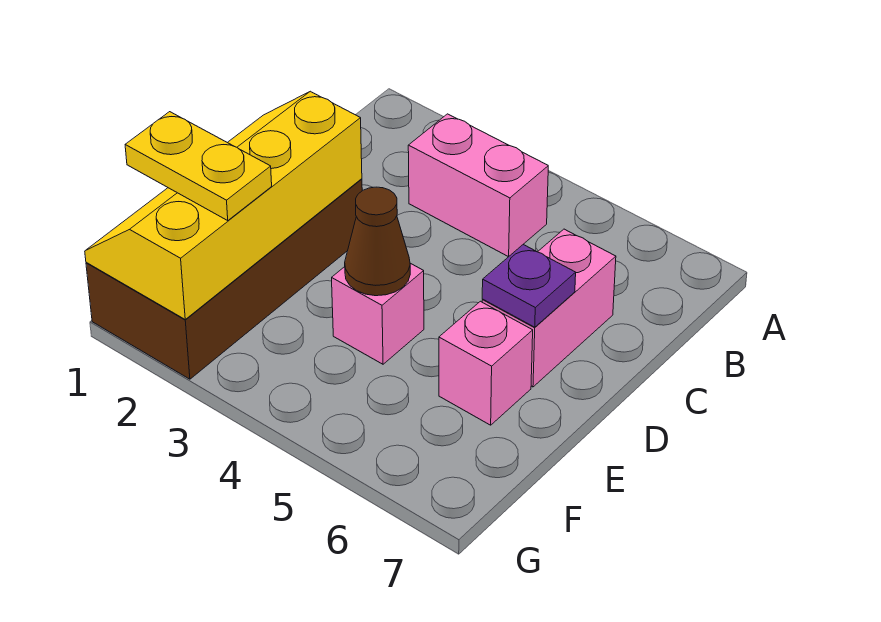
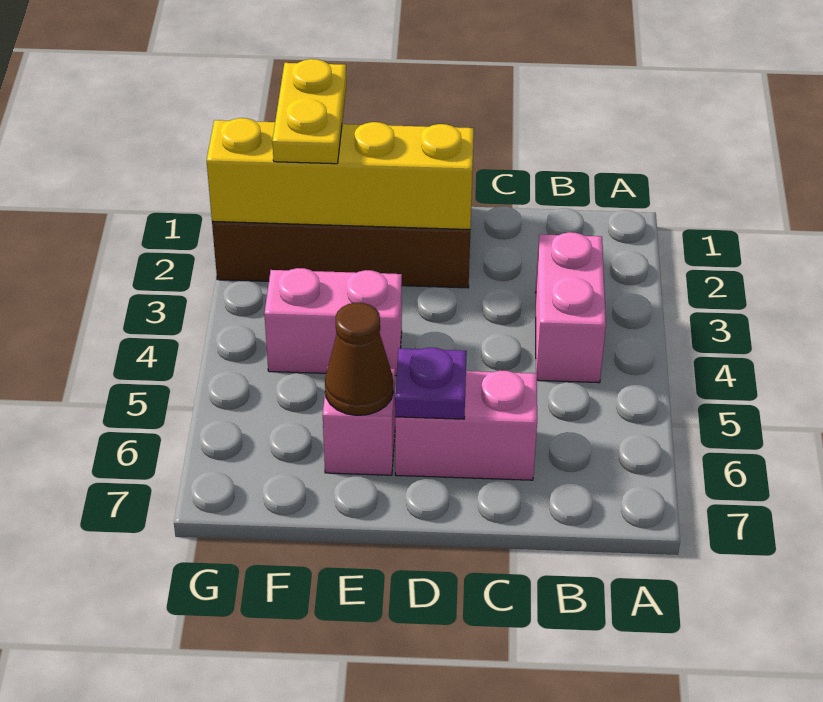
pink 1x1 brick [332,263,424,364] -> pink 1x2 brick [264,268,402,376]
brown 1x1 cone [345,187,410,296] -> brown 1x1 cone moved to [325,303,393,416]

